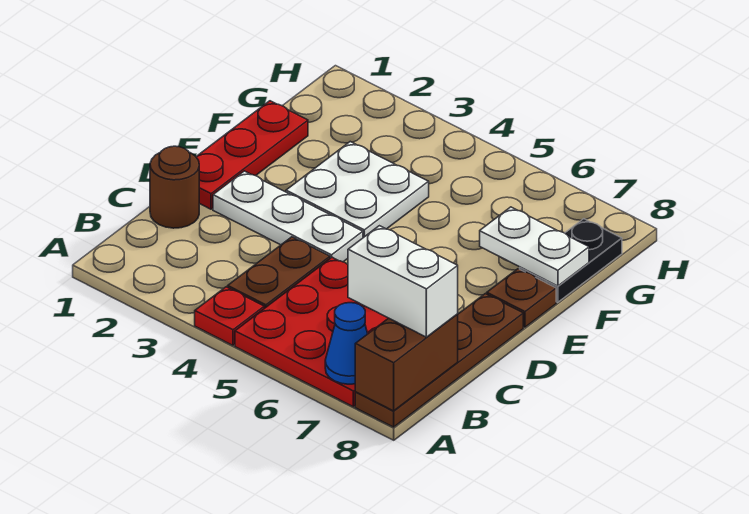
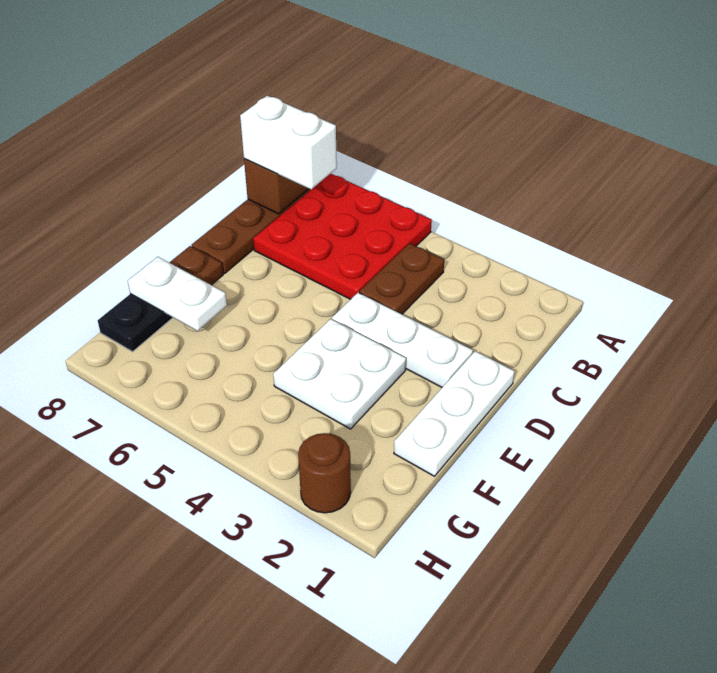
red 1x1 plate [195,287,264,345] -> none
blue 1x1 cone [325,303,368,384] -> none
brown 1x1 round brick [150,146,199,228] -> brown 1x1 round brick moved to [298,433,351,513]
red 1x3 plate [196,101,308,209] -> white 1x3 plate [394,351,515,476]

